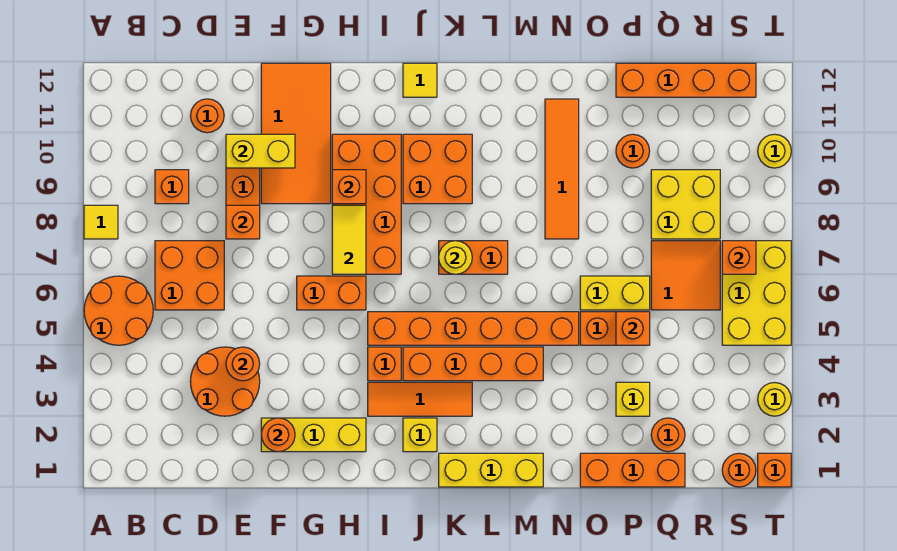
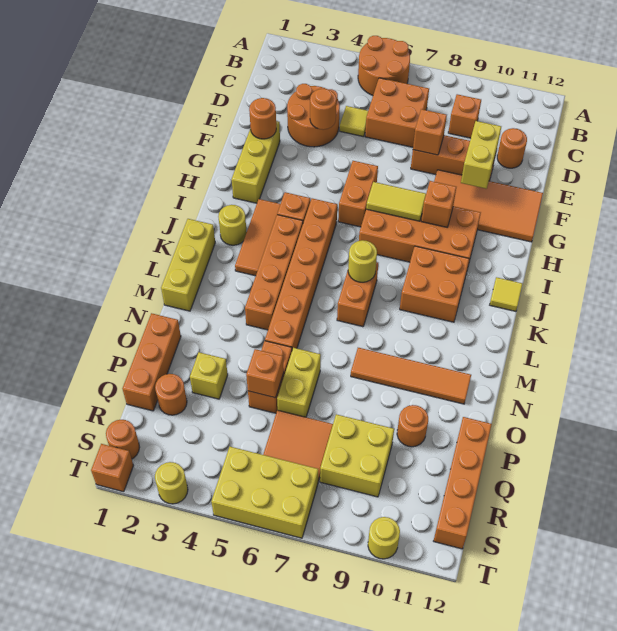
yellow 1x1 tile [84,205,118,239] -> yellow 1x1 tile moved to [340,106,368,137]
yellow 1x1 brick [403,418,437,452] -> yellow 1x1 round brick [218,205,247,245]
orange 1x1 brick [722,241,756,274] -> none

